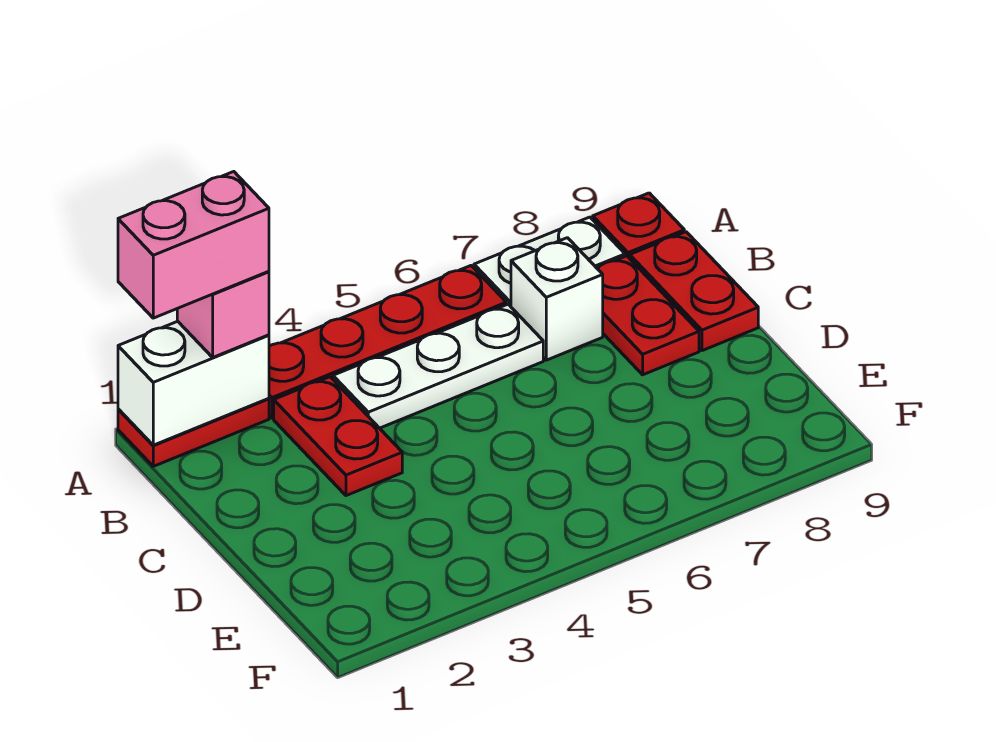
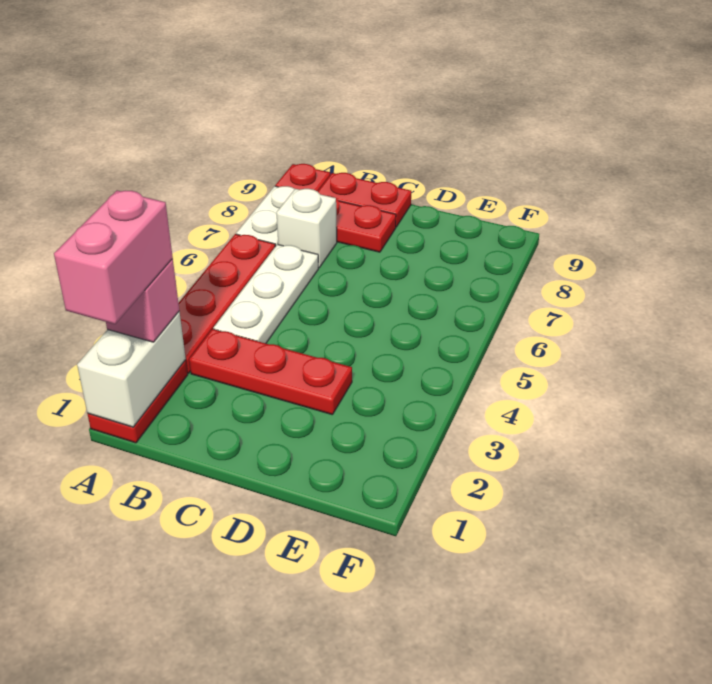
red 1x2 plate [274,377,402,496] -> red 1x3 plate [189,329,352,415]

